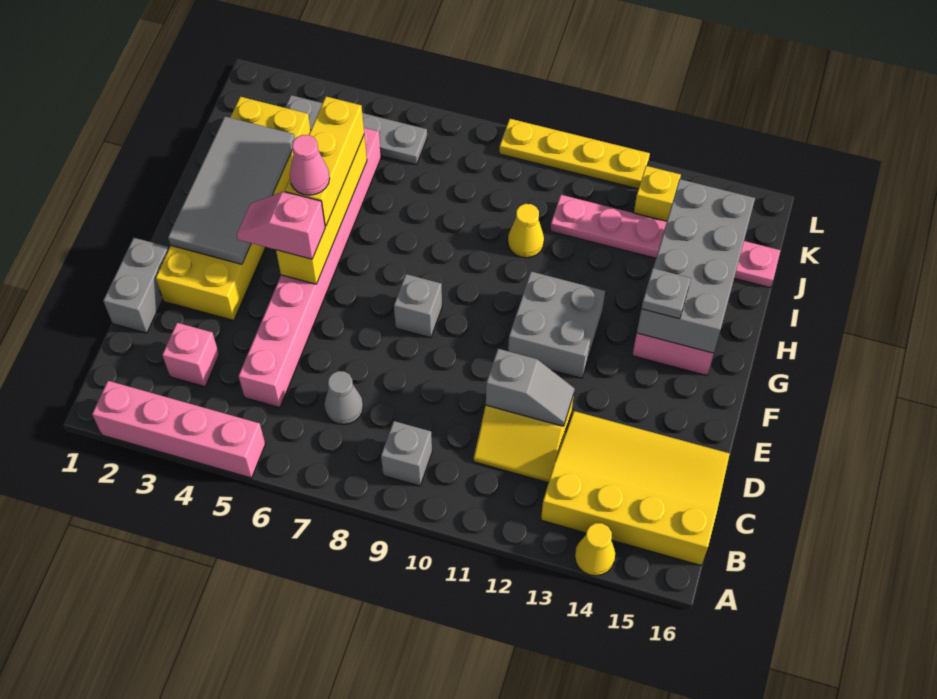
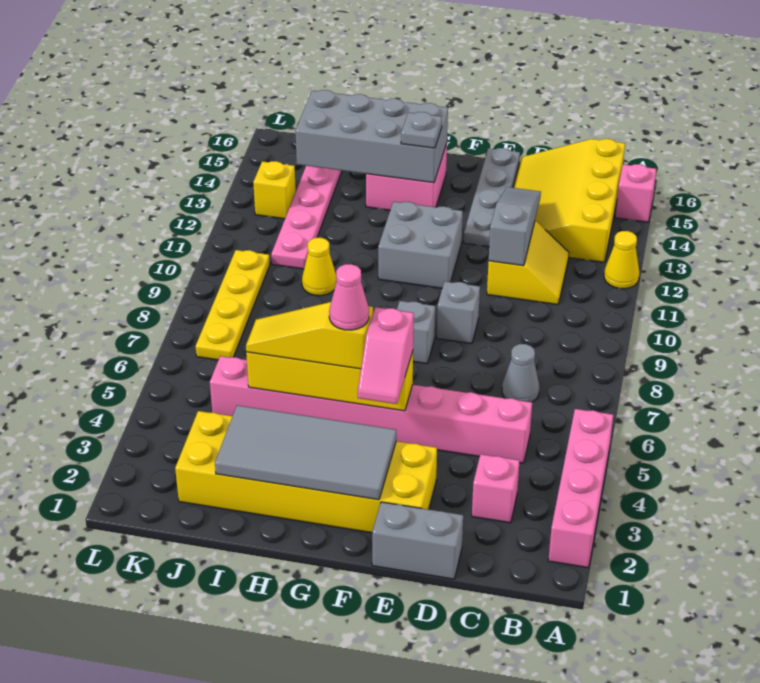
yellow 1x1 cone [575,523,615,576] -> yellow 1x1 cone moved to [604,231,639,289]
none -> pink 1x1 brick [615,164,656,222]
grey 1x1 brick [381,421,432,486] -> grey 1x1 brick moved to [437,281,480,344]
grey 1x2 slope [486,349,575,426] -> grey 1x3 slope [489,187,541,266]
yellow 1x3 brick [285,97,364,226] -> yellow 1x3 slope [246,302,373,369]
grey 1x4 plate [285,95,427,165] -> grey 1x4 plate moved to [464,148,520,247]
yellow 1x4 plate [499,119,650,189] -> yellow 1x4 plate moved to [196,250,270,360]

